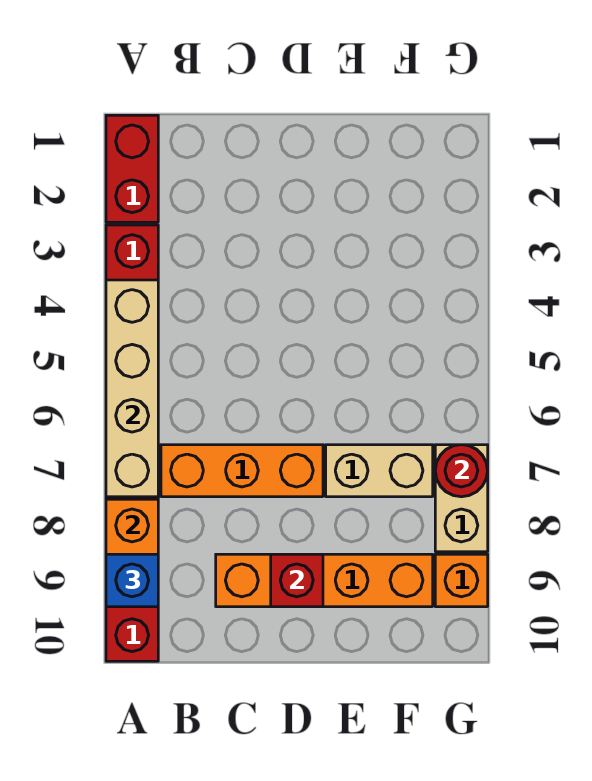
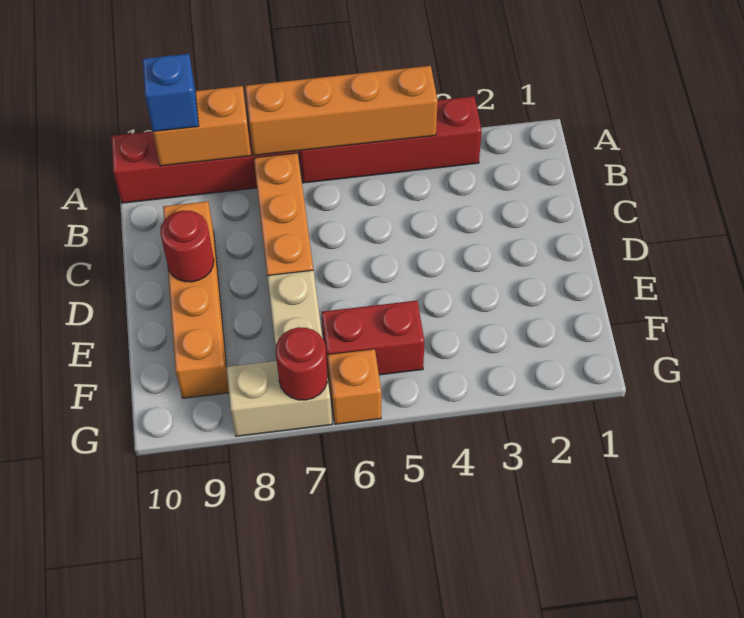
red 1x2 brick [106,115,158,222] -> red 1x2 brick moved to [322,301,424,378]
tan 1x4 brick [106,280,158,497] -> orange 1x4 brick [245,66,438,156]
red 1x1 brick [271,554,323,607] -> red 1x1 round brick [160,211,214,282]
orange 1x1 brick [435,554,488,607] -> orange 1x1 brick moved to [327,349,381,424]

